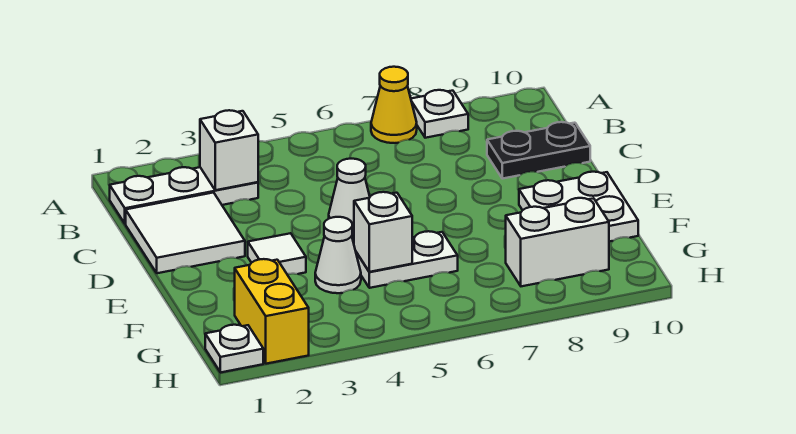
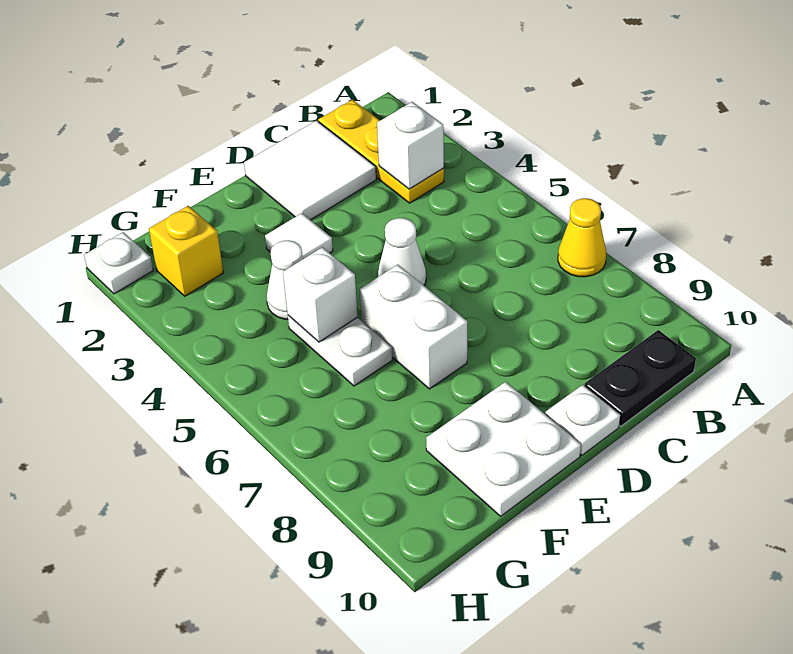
white 1x1 plate [411,90,468,138] -> white 1x1 plate moved to [545,385,620,456]
white 1x3 plate [110,167,258,224] -> yellow 1x3 plate [318,100,444,203]
black 1x2 plate [487,122,590,179] -> black 1x2 plate turned to [585,330,696,426]
yellow 1x2 brick [235,259,309,364] -> yellow 1x1 brick [149,206,223,296]
white 1x2 brick [506,198,609,286] -> white 1x2 brick moved to [359,265,467,389]

